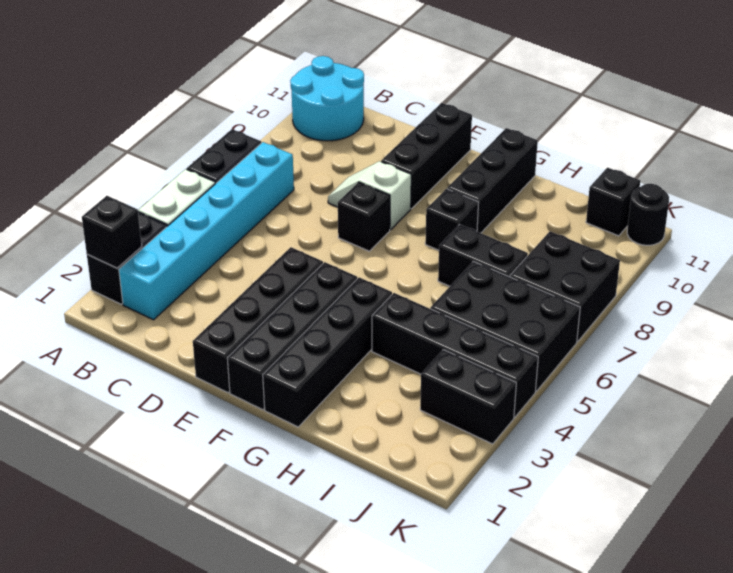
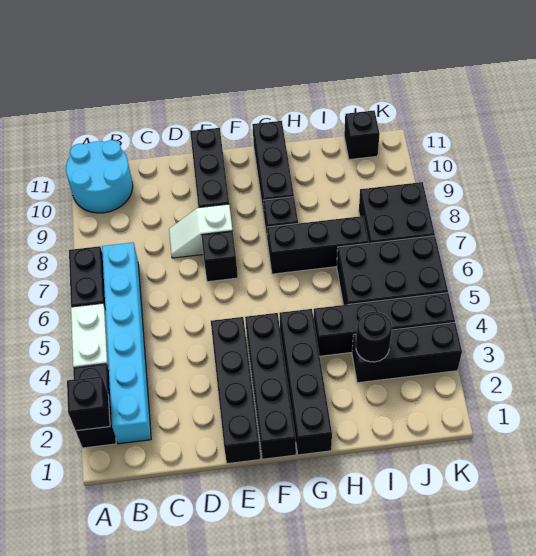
black 1x2 brick [438,224,528,286] -> black 1x3 brick [267,216,369,274]
black 1x2 brick [420,350,516,444] -> black 1x3 brick [352,323,462,383]
black 1x1 round brick [627,184,669,245] -> black 1x1 round brick moved to [356,312,392,362]

